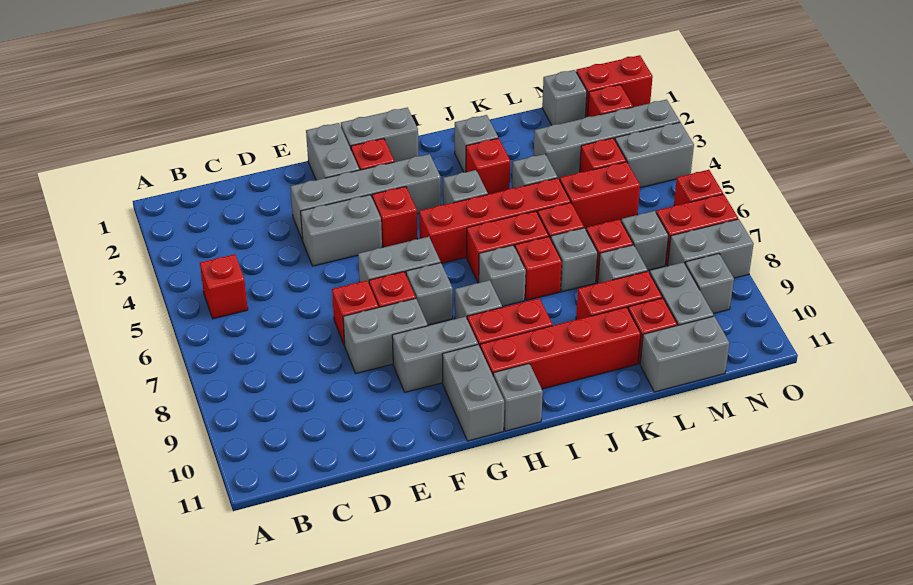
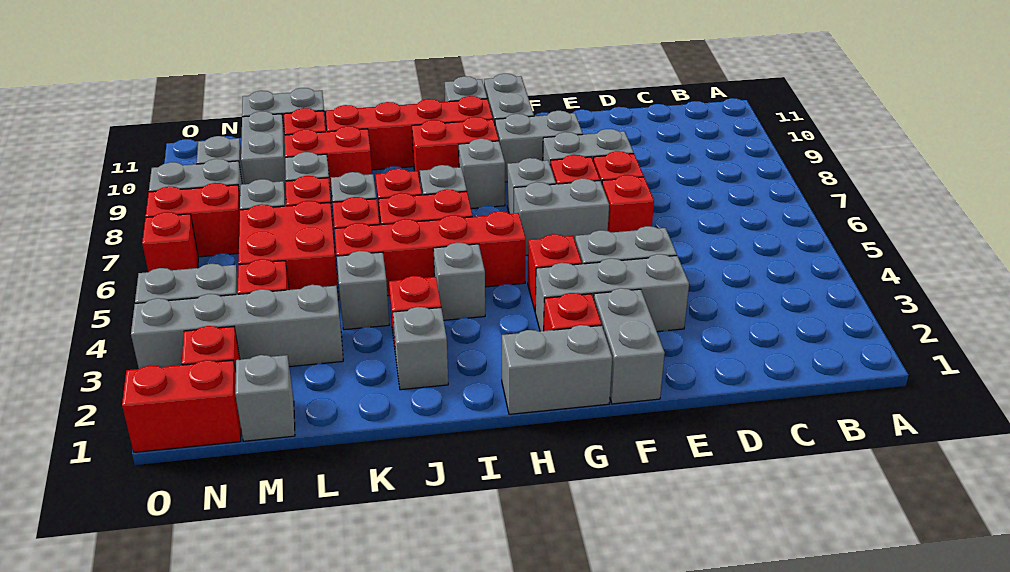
red 1x1 brick [200,254,248,319] -> red 1x1 brick moved to [602,175,654,232]
grey 1x4 brick [290,154,441,241] -> grey 1x3 brick [535,254,689,332]
red 1x2 brick [560,162,640,228] -> red 2x2 brick [238,201,339,300]

